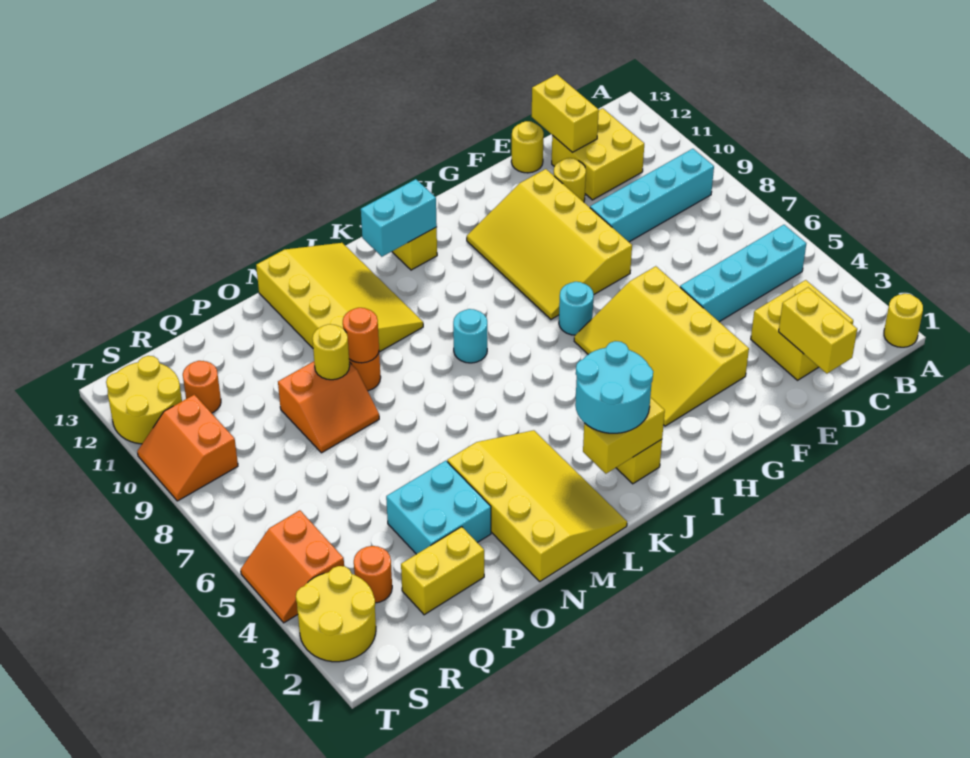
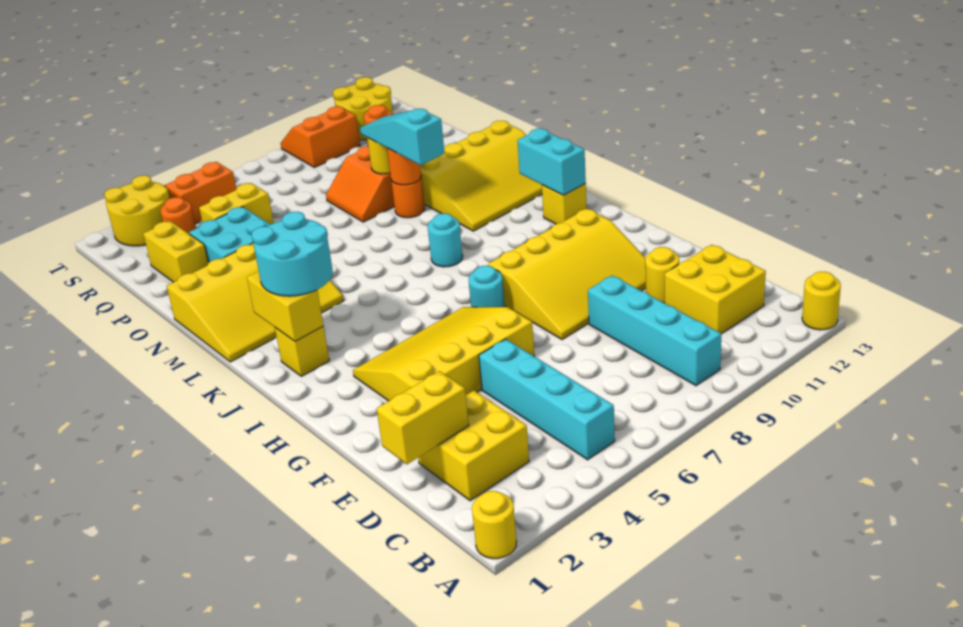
yellow 1x2 brick [532,75,599,152] -> yellow 1x2 brick moved to [199,183,274,225]
yellow 1x1 round brick [511,121,544,173] -> yellow 1x1 round brick moved to [802,272,841,330]
yellow 3x4 slope [467,169,632,319] -> yellow 3x4 slope turned to [488,209,646,340]
none -> cyan 1x3 slope [360,109,445,165]

